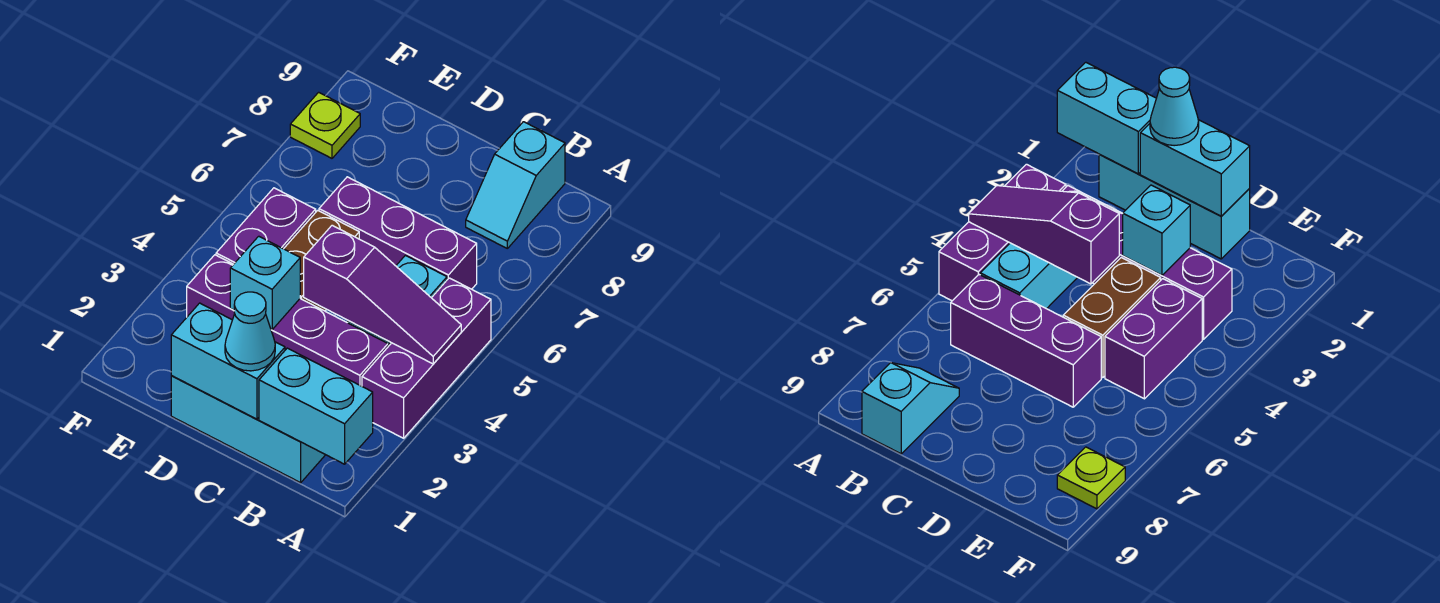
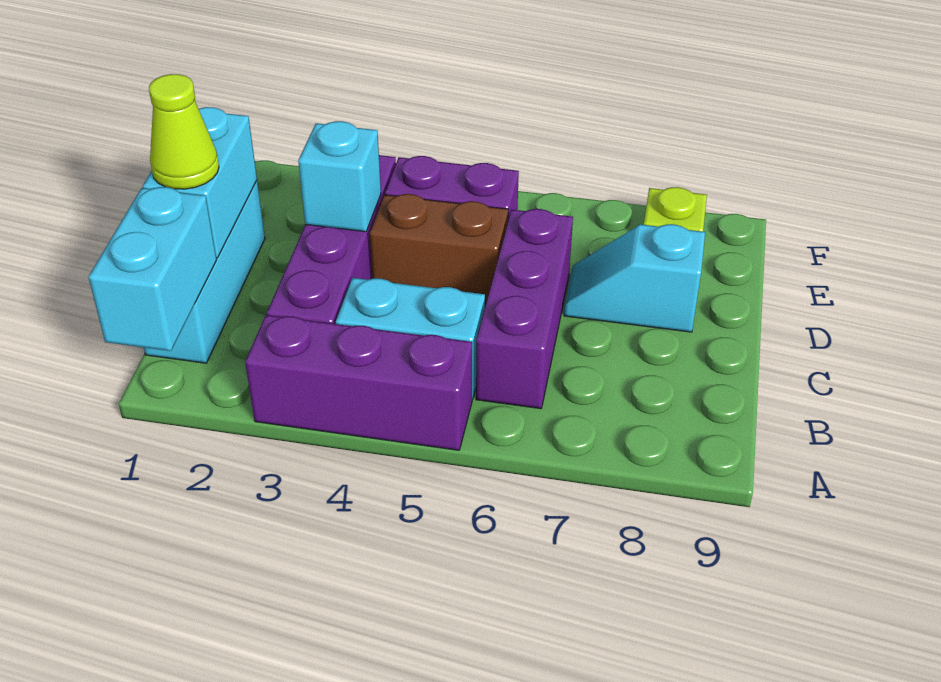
purple 1x3 slope [304,225,461,364] -> none
cyan 1x2 slope [466,122,565,248] -> cyan 1x2 slope moved to [564,224,705,332]
cyan 1x1 cone [225,292,275,371] -> lime 1x1 cone [149,74,219,189]

